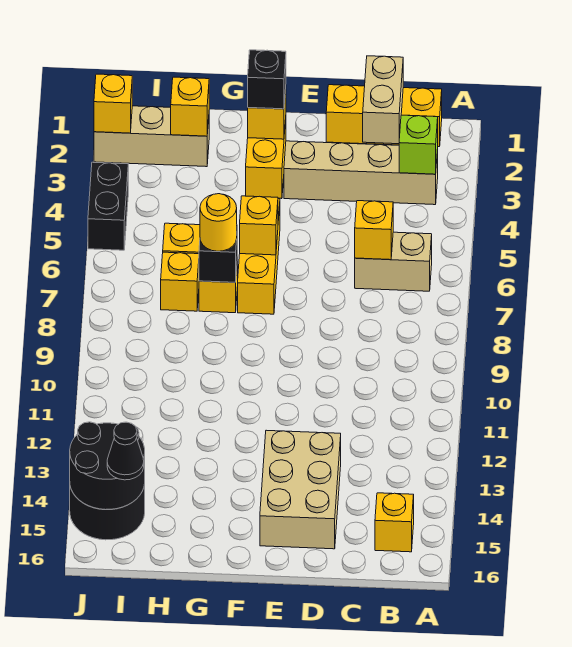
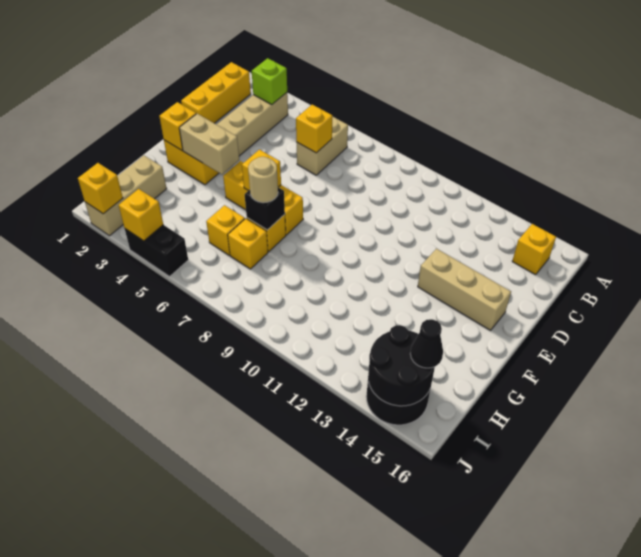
tan 1x2 brick [363,56,403,144] -> tan 1x2 brick moved to [179,114,239,174]
tan 2x3 brick [260,430,341,549] -> tan 1x3 brick [418,249,511,330]
black 1x1 brick [248,50,286,109] -> none
yellow 1x1 round brick [200,194,237,251] -> tan 1x1 round brick [248,157,278,203]
yellow 1x1 brick [171,77,209,136] -> yellow 1x1 brick moved to [119,189,163,241]

